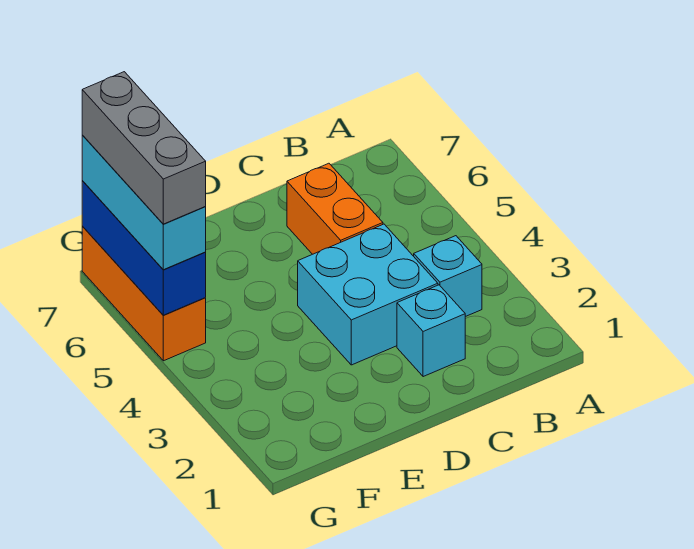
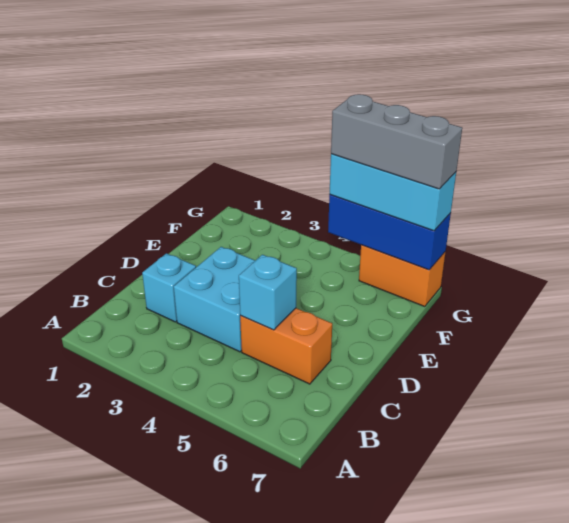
cyan 1x1 brick [414,236,482,317] -> cyan 1x1 brick moved to [239,255,297,330]
orange 1x3 brick [82,226,206,361] -> orange 1x2 brick [359,245,445,307]

